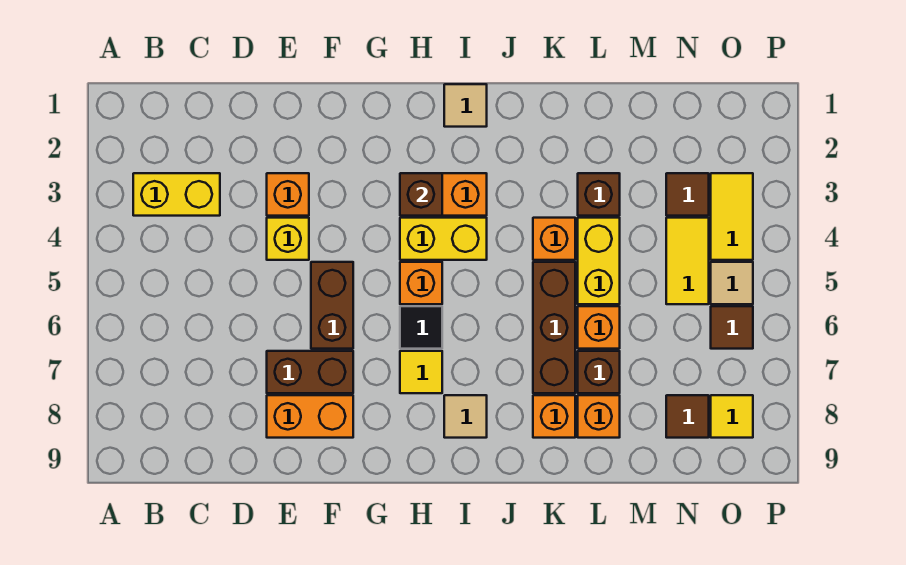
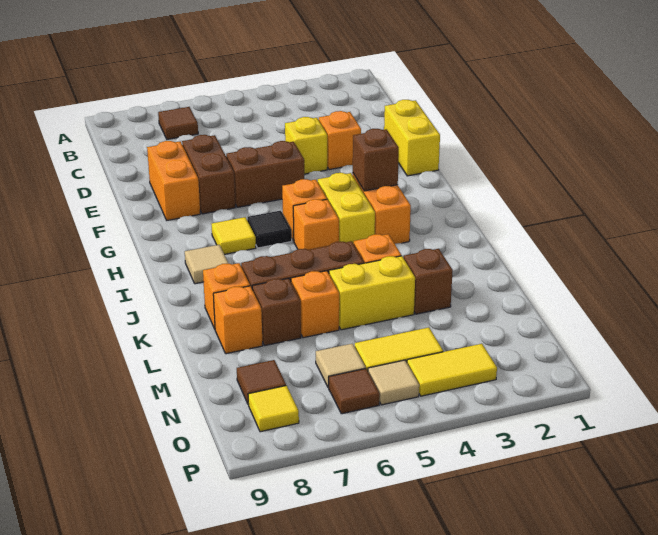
yellow 1x2 brick [133,173,220,216] -> yellow 1x2 brick moved to [384,100,440,176]
tan 1x1 tile [444,84,487,127] -> tan 1x1 tile moved to [316,344,366,387]
none -> orange 1x1 brick [293,199,339,250]
brown 1x1 tile [666,173,709,216] -> brown 1x1 tile moved to [158,107,198,139]

